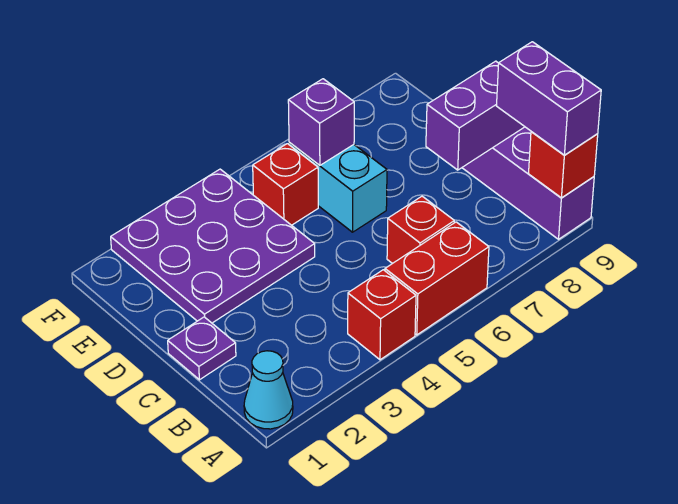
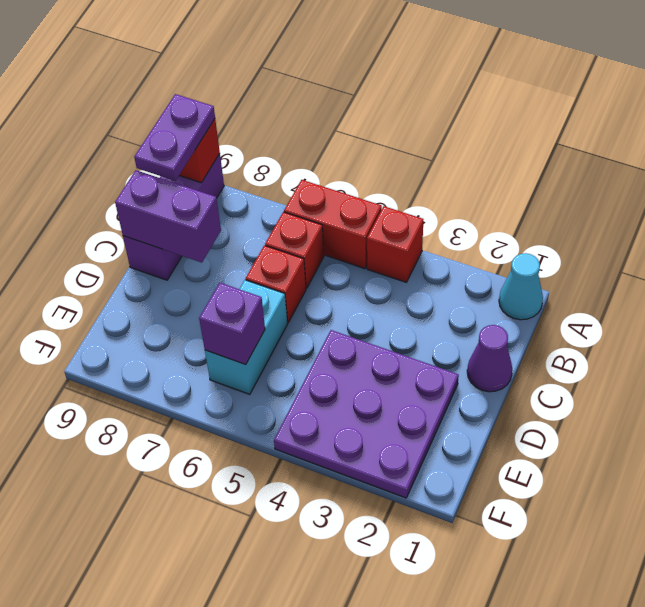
purple 1x2 brick [497,42,601,155] -> purple 1x2 plate [134,94,215,181]
purple 1x1 plate [168,317,236,380] -> purple 1x1 cone [467,325,512,392]
red 1x1 brick [253,144,318,225] -> red 1x1 brick moved to [246,245,306,322]

